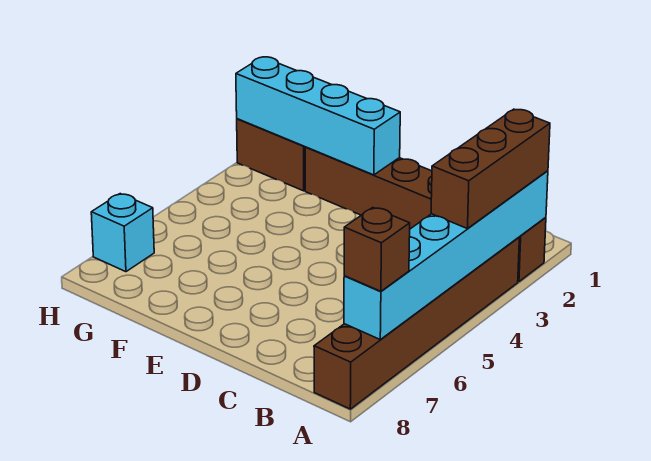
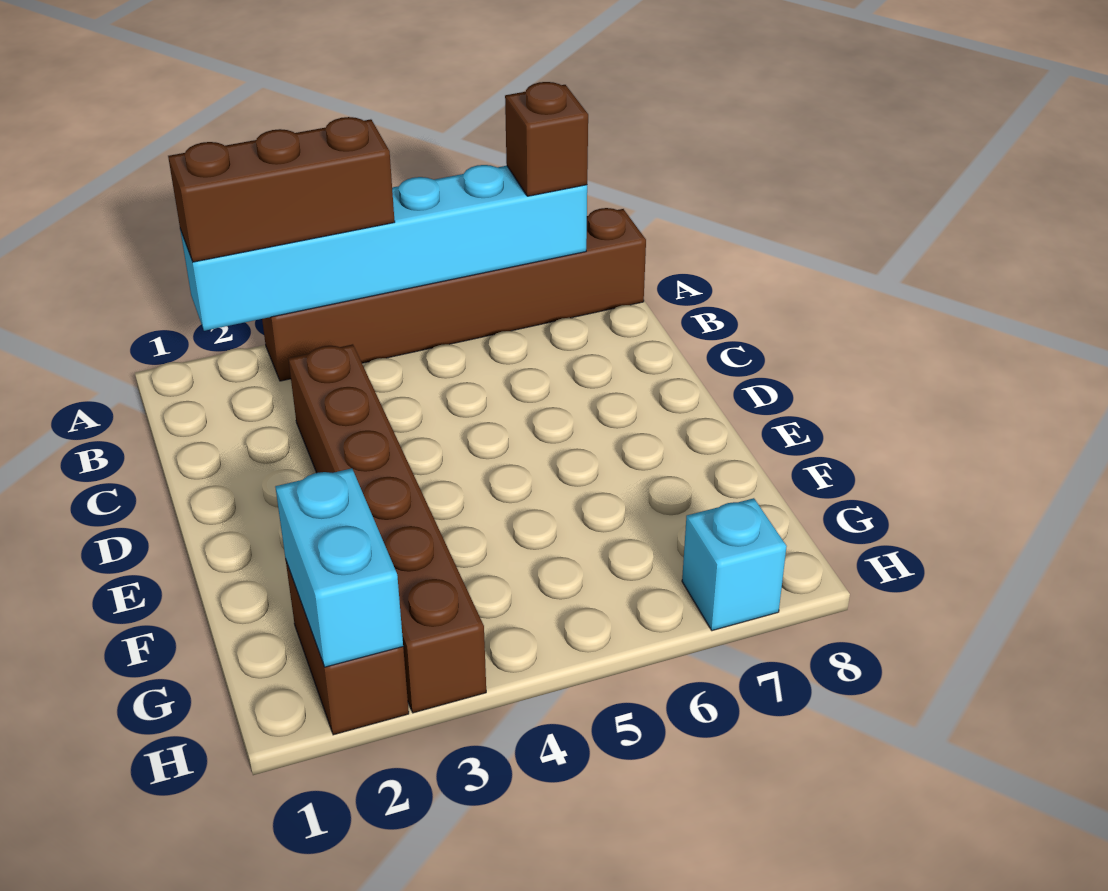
brown 1x6 brick [305,147,546,282] -> brown 1x6 brick moved to [288,344,486,713]
cyan 1x4 brick [236,57,400,175] -> cyan 1x2 brick [275,468,403,667]

